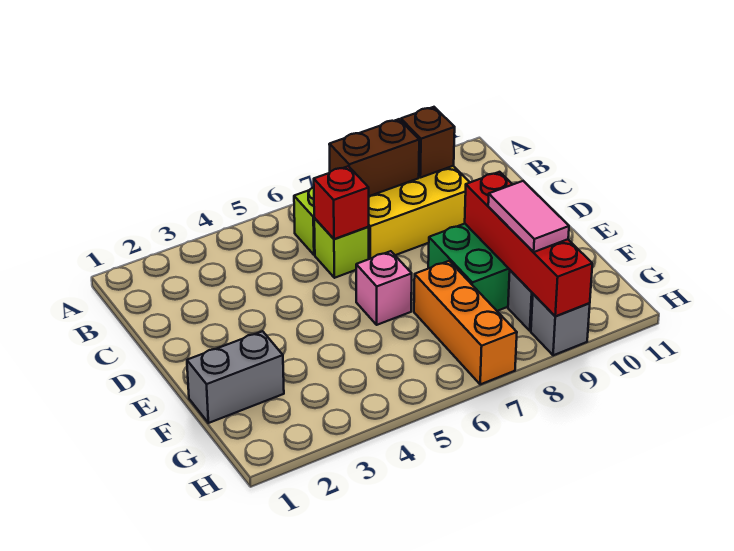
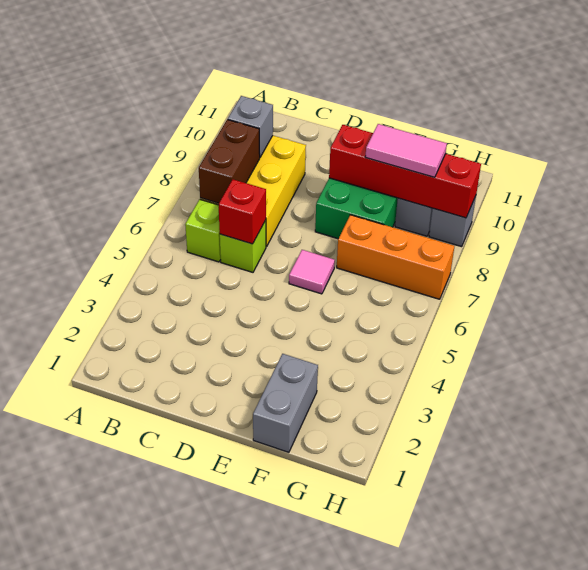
brown 1x1 brick [401,107,455,178] -> grey 1x1 brick [228,96,273,157]
pink 1x1 brick [356,251,412,325] -> pink 1x1 tile [289,250,335,294]

